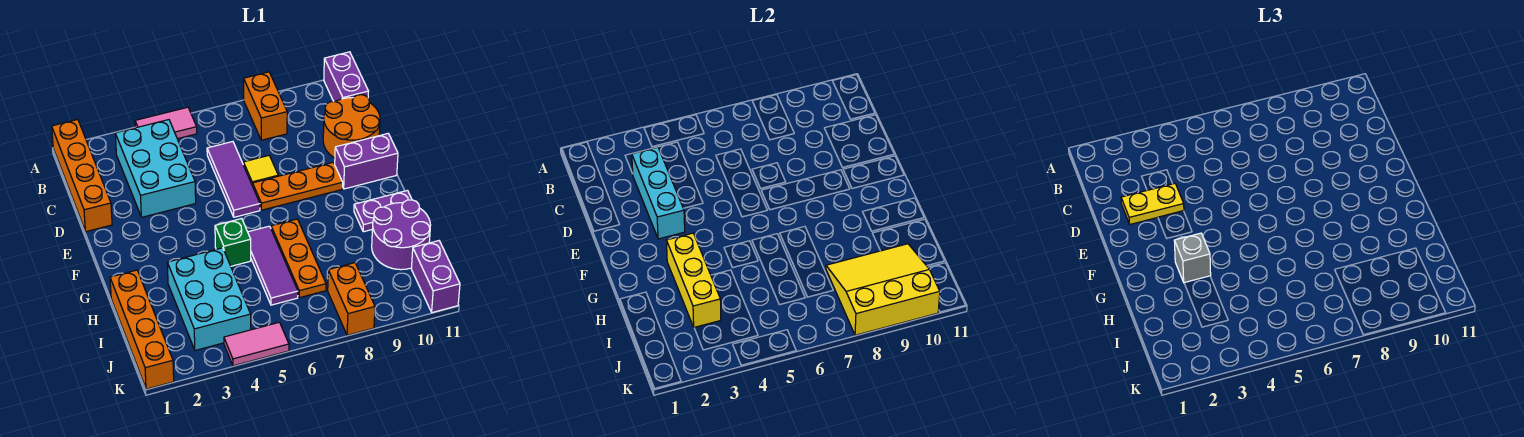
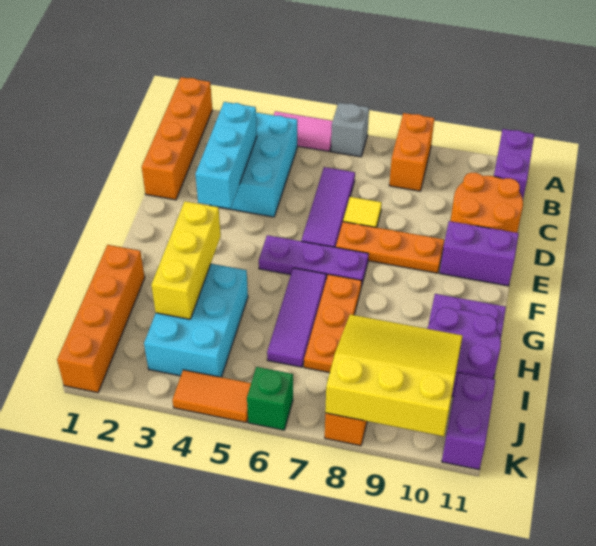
yellow 1x2 plate [1121,184,1184,224] -> none
none -> purple 1x3 plate [259,235,368,287]
grey 1x1 brick [1174,233,1211,283] -> grey 1x1 brick moved to [331,103,369,157]
green 1x1 brick [215,219,251,266] -> green 1x1 brick moved to [247,367,293,430]
pink 1x2 tile [224,322,289,366] -> orange 1x2 tile [173,370,251,422]

